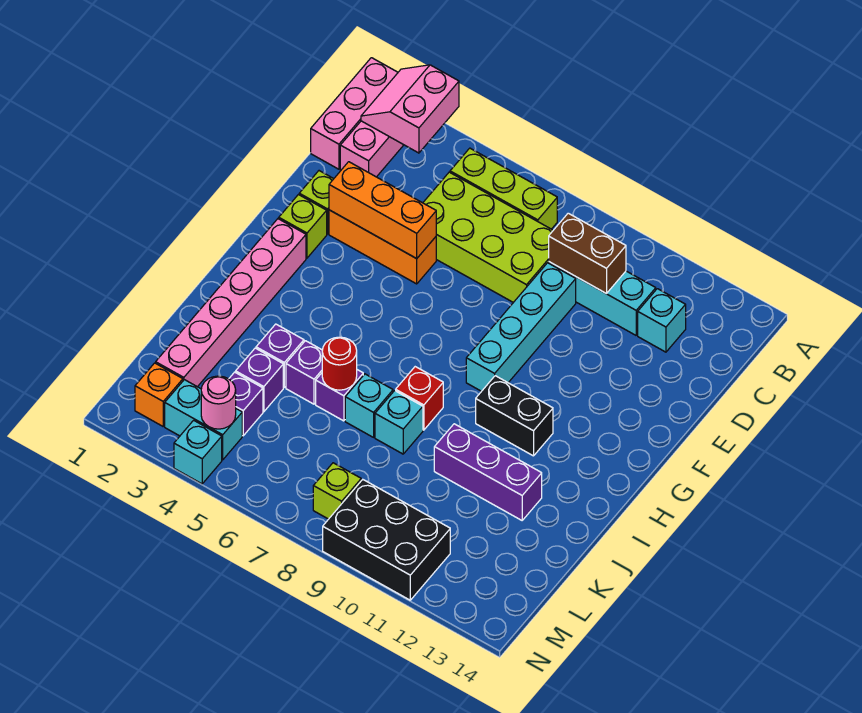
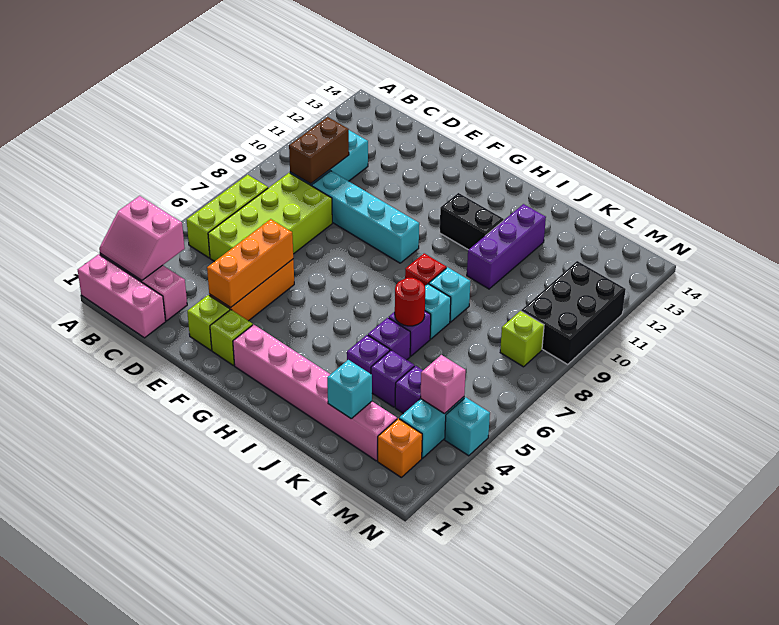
cyan 1x1 brick [638,289,686,352] -> cyan 1x1 brick moved to [327,360,372,418]
black 1x2 brick [476,376,553,456] -> black 1x2 brick turned to [440,193,504,250]
pink 1x1 round brick [201,376,236,429] -> pink 1x1 brick [421,355,466,414]

